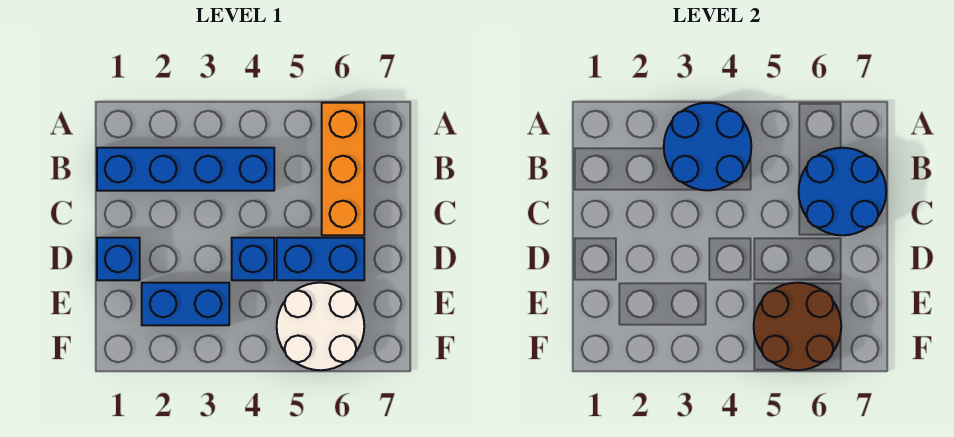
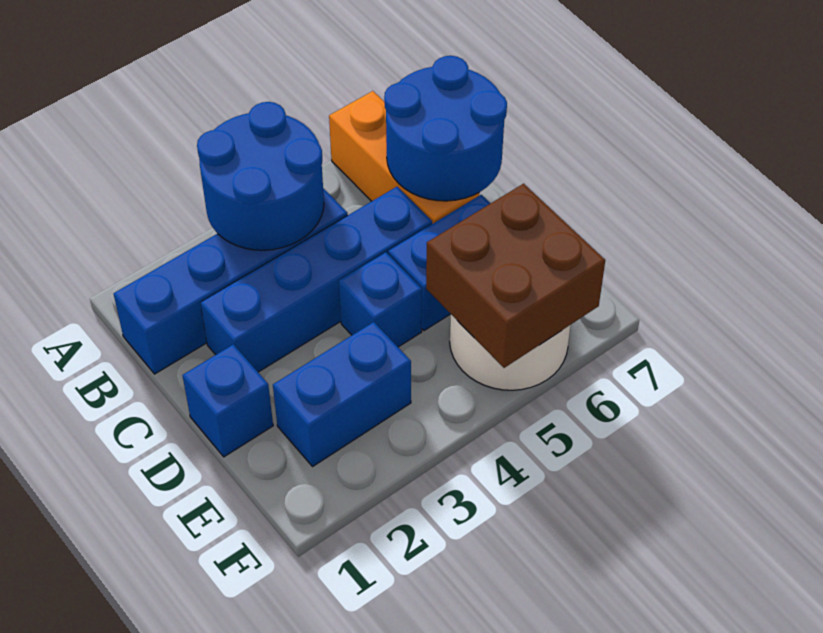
none -> blue 1x4 brick [201,187,432,372]
brown 2x2 round brick [754,283,841,370] -> brown 2x2 brick [426,184,605,368]

